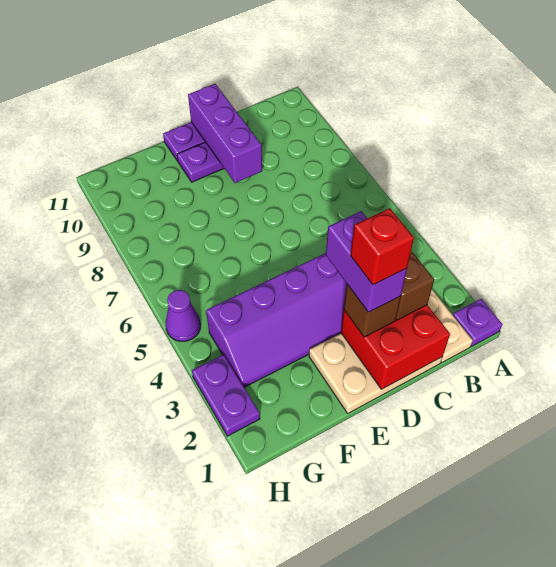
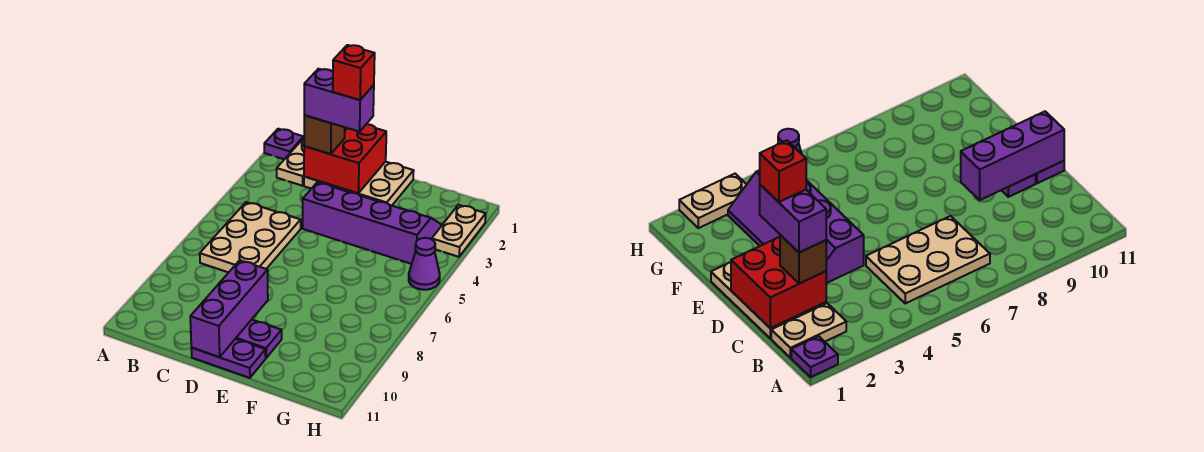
none -> tan 2x3 plate [200,202,301,272]
brown 1x1 brick [344,284,401,337] -> none
purple 1x2 brick [326,211,407,312] -> purple 1x2 brick turned to [304,69,374,132]
purple 1x2 plate [192,354,260,436] -> tan 1x2 plate [432,205,486,257]

